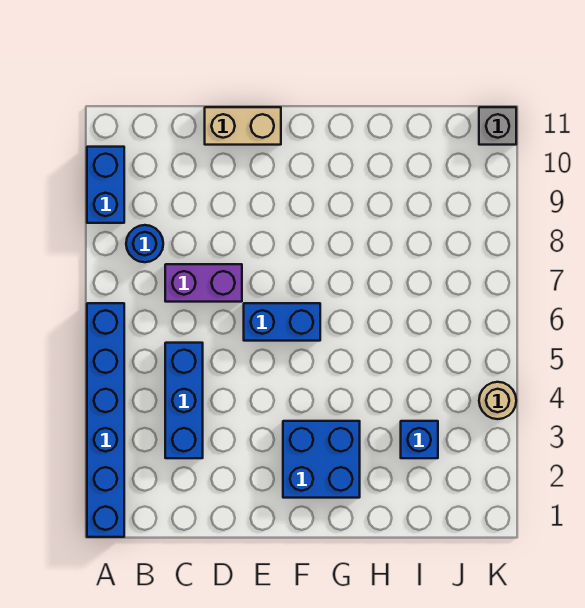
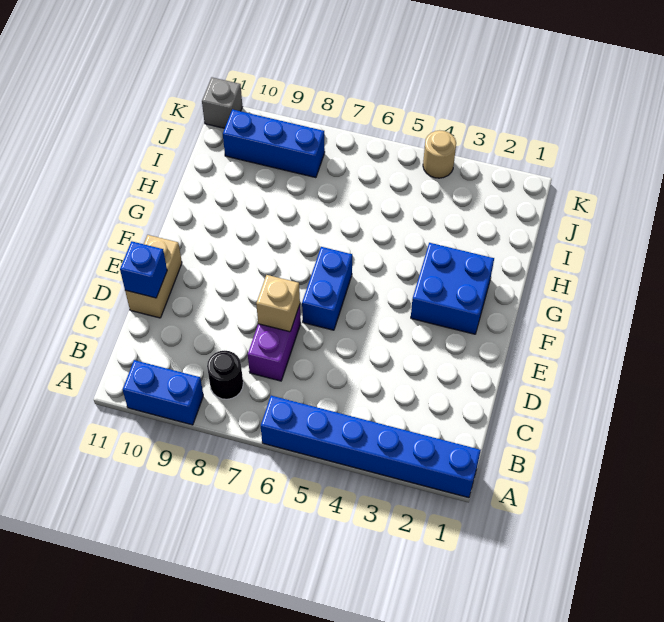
blue 1x1 round brick [126,225,163,262] -> black 1x1 round brick [207,351,243,399]
blue 1x3 brick [165,343,203,458] -> blue 1x3 brick moved to [223,109,325,178]
none -> tan 1x1 brick [256,275,300,332]
blue 1x1 brick [401,421,438,458] -> blue 1x1 brick moved to [120,241,167,298]

